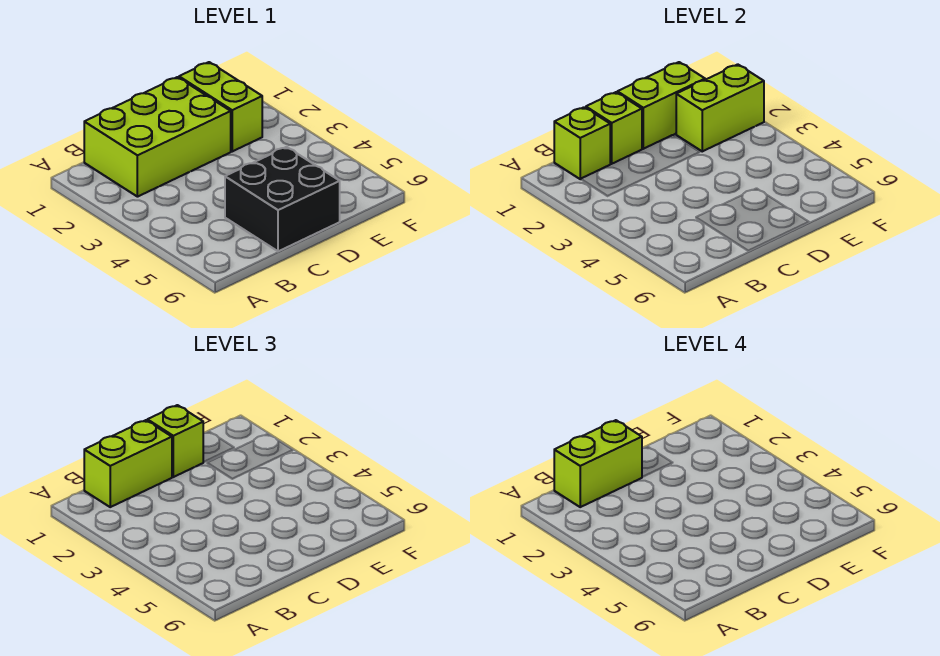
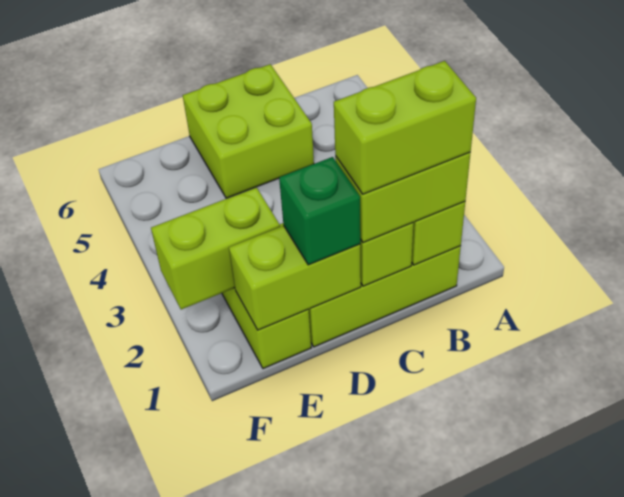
black 2x2 brick [225,147,340,251] -> lime 2x2 brick [183,64,314,198]
lime 1x1 brick [147,405,203,477] -> green 1x1 brick [279,157,360,265]

